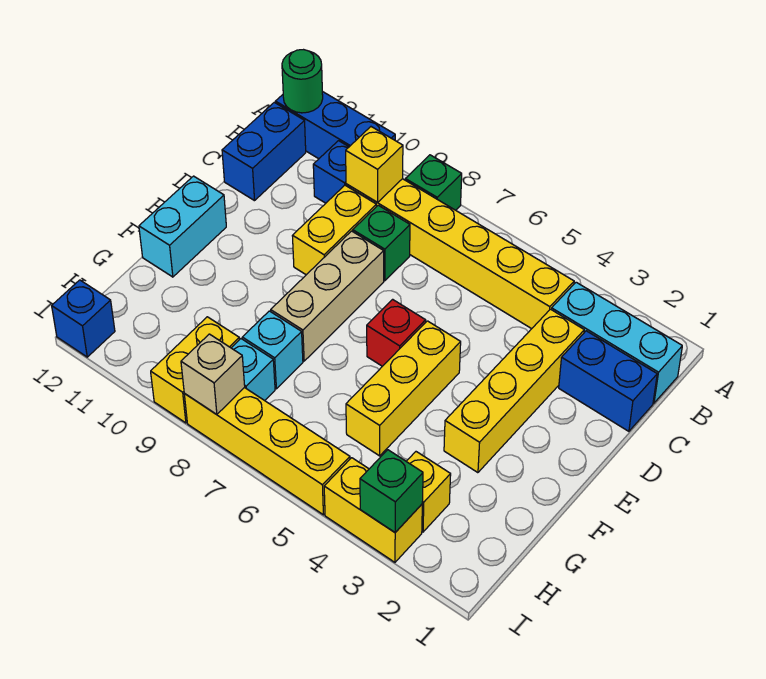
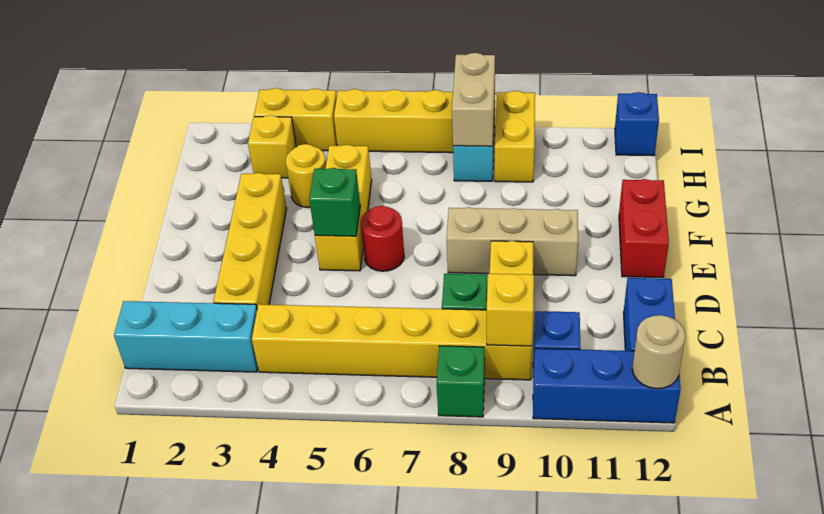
green 1x1 round brick [282,50,323,113] -> tan 1x1 round brick [632,315,685,389]
blue 1x2 brick [559,331,657,431] -> none
tan 1x3 brick [271,231,384,361] -> tan 1x3 brick turned to [447,207,578,276]
red 1x1 brick [367,299,426,366] -> red 1x1 round brick [360,206,404,271]
cyan 1x2 brick [139,176,226,277] -> red 1x2 brick [619,179,669,278]
none -> yellow 1x1 round brick [286,144,326,208]
cyan 1x1 brick [242,311,303,389] -> none
green 1x1 brick [360,450,423,532] -> green 1x1 brick moved to [309,168,360,236]
tan 1x1 brick [181,334,245,415] -> tan 1x2 brick [452,53,495,146]

